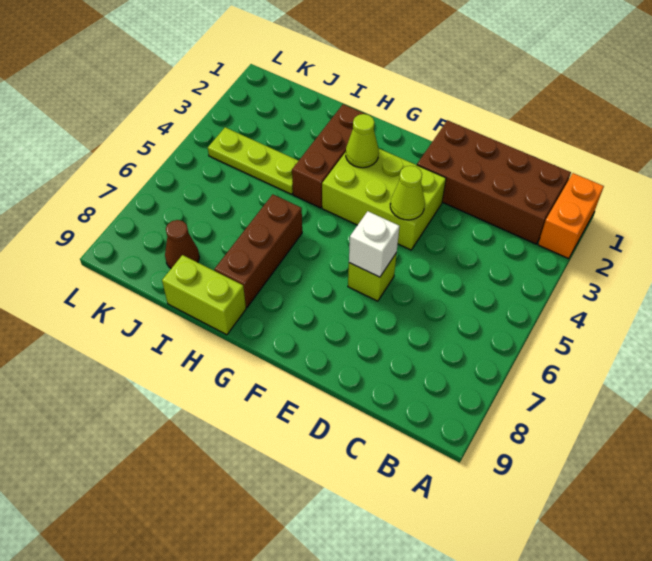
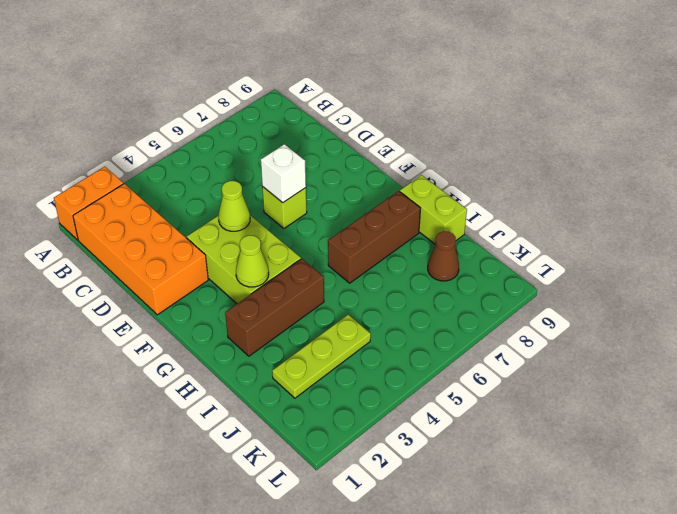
brown 2x4 brick [417,120,571,244] -> orange 2x4 brick [73,184,208,315]
lime 1x3 plate [208,127,298,194] -> lime 1x3 plate turned to [272,315,371,398]

